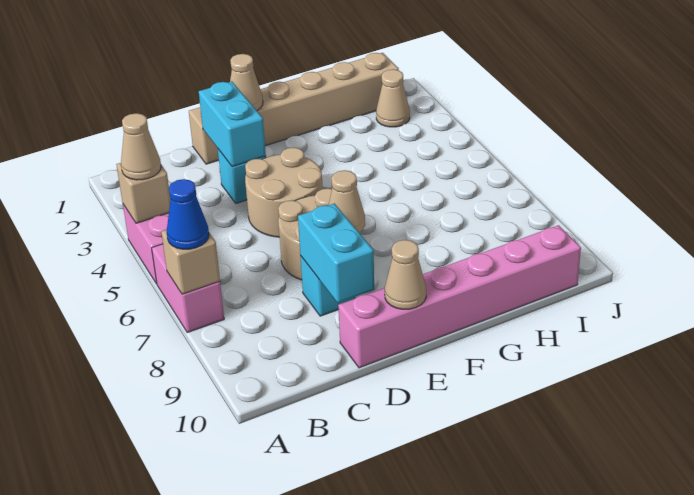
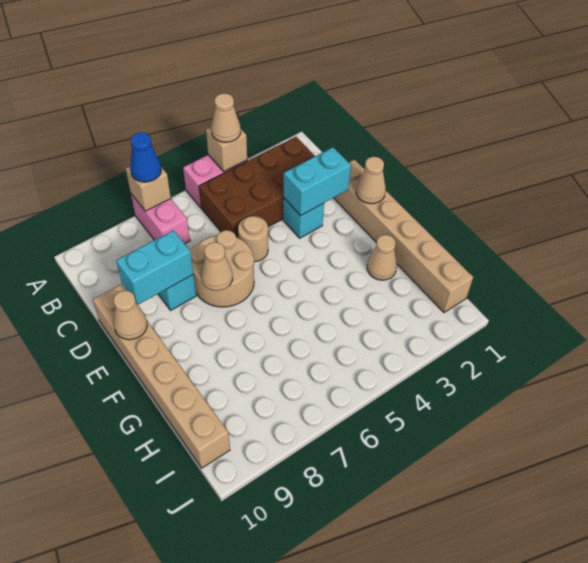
pink 1x2 brick [152,244,224,332] -> pink 1x2 brick turned to [131,194,190,244]
none -> brown 2x4 brick [199,137,315,238]
tan 2x2 round brick [245,148,323,237] -> tan 1x1 round brick [238,216,268,262]
pink 1x6 brick [338,225,581,368] -> tan 1x6 brick [93,285,230,468]
tan 1x1 cone [376,69,410,127] -> tan 1x1 cone moved to [367,235,397,280]

